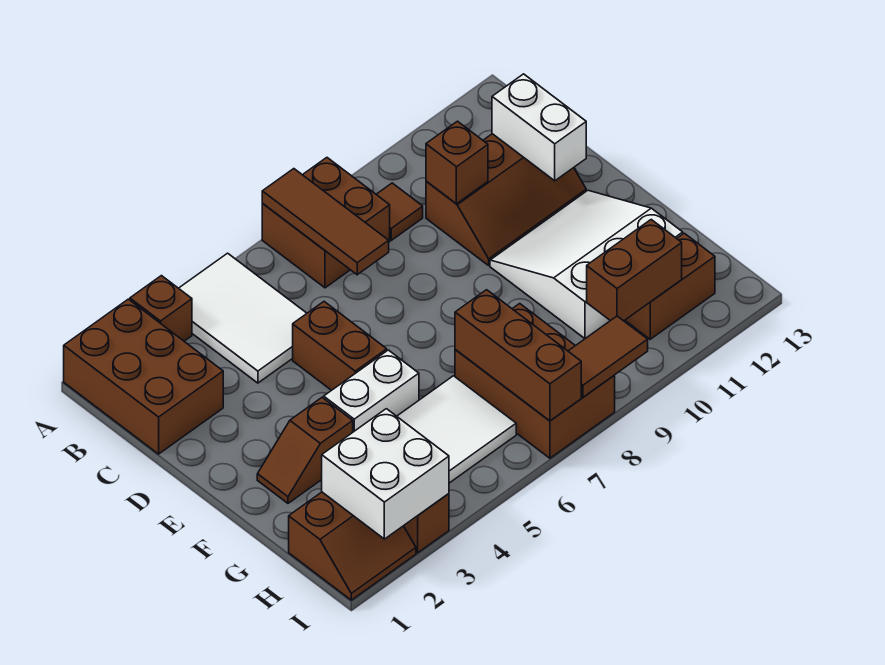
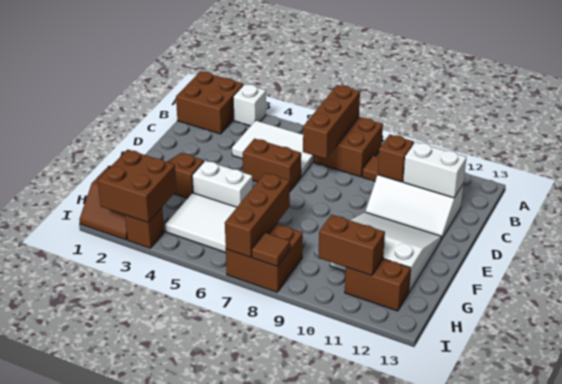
brown 2x3 brick [64,299,223,454] -> brown 2x2 brick [176,71,243,134]
brown 1x1 brick [130,276,192,341] -> white 1x1 brick [233,84,266,126]
white 2x3 tile [179,253,307,383] -> white 2x3 tile turned to [232,120,314,177]
brown 1x3 tile [262,169,389,275] -> brown 1x3 brick [303,85,360,159]
brown 2x3 slope [426,134,586,265] -> white 2x3 slope [365,175,464,240]
white 1x2 brick [492,74,586,181] -> white 1x2 brick turned to [403,142,467,198]
brown 1x2 brick [293,302,387,390] -> brown 1x2 brick turned to [243,139,301,191]
brown 2x3 brick [455,304,615,458] -> brown 2x2 brick [226,224,303,292]
white 2x2 brick [322,409,449,539] -> brown 2x2 brick [98,150,177,223]
brown 1x2 tile [568,316,648,397] -> brown 1x1 tile [252,233,290,266]

